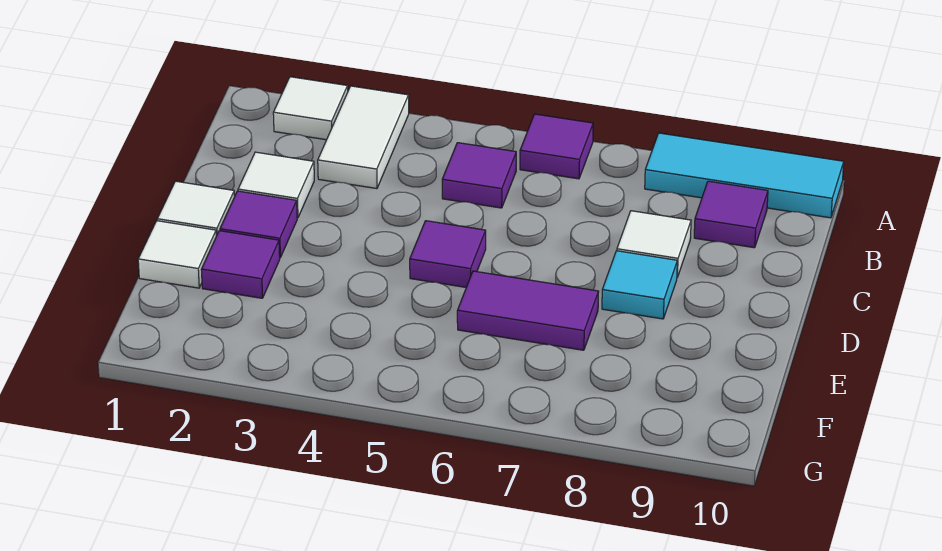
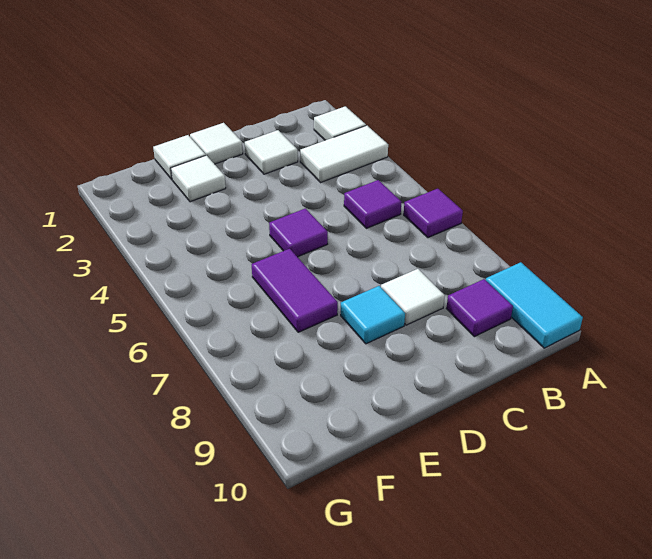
cyan 1x3 tile [645,133,844,218] -> cyan 1x2 tile [486,262,583,348]
purple 1x1 tile [220,191,297,258] -> none
purple 1x1 tile [201,231,280,298] -> white 1x1 tile [171,155,226,202]

